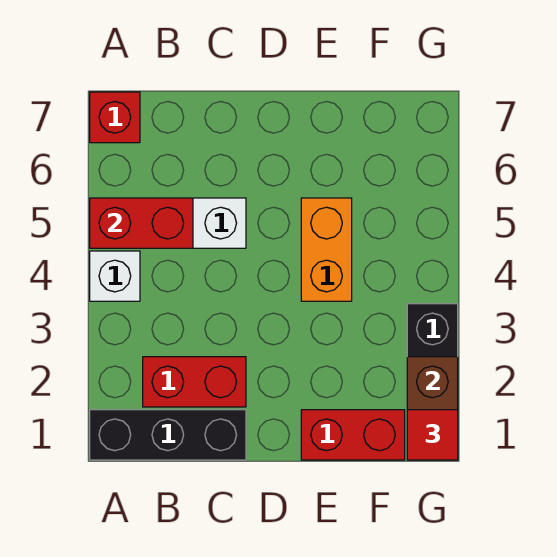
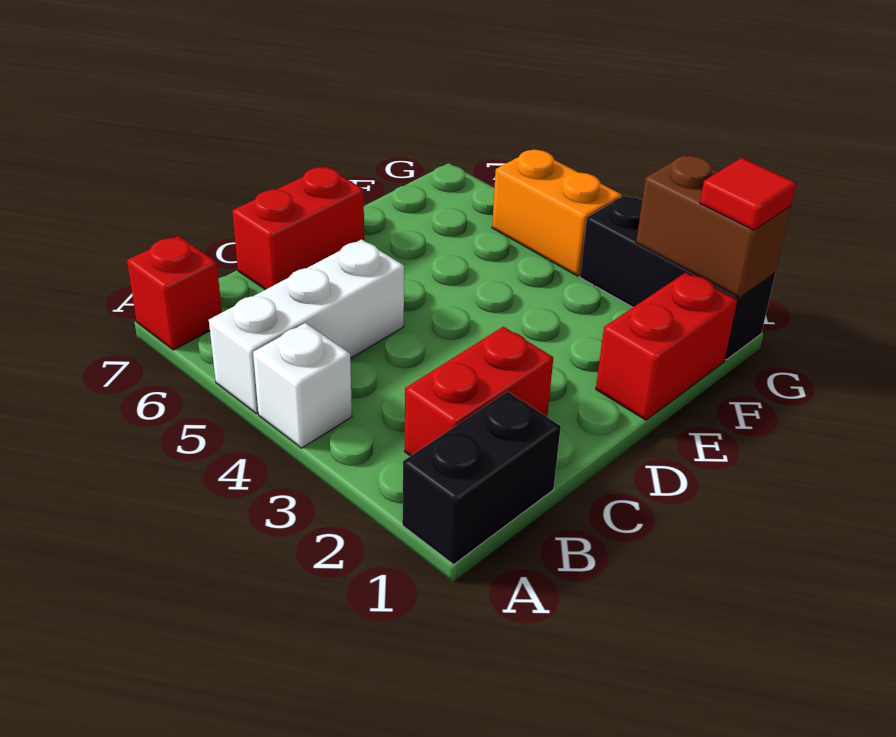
black 1x3 brick [90,410,246,460] -> black 1x2 brick [402,392,561,564]
red 1x2 brick [90,198,193,248] -> red 1x2 brick moved to [232,167,364,290]
orange 1x2 brick [301,198,352,301] -> orange 1x2 brick moved to [492,149,622,276]

